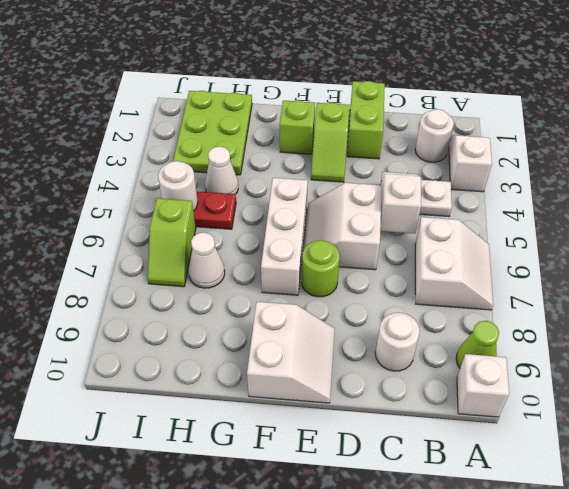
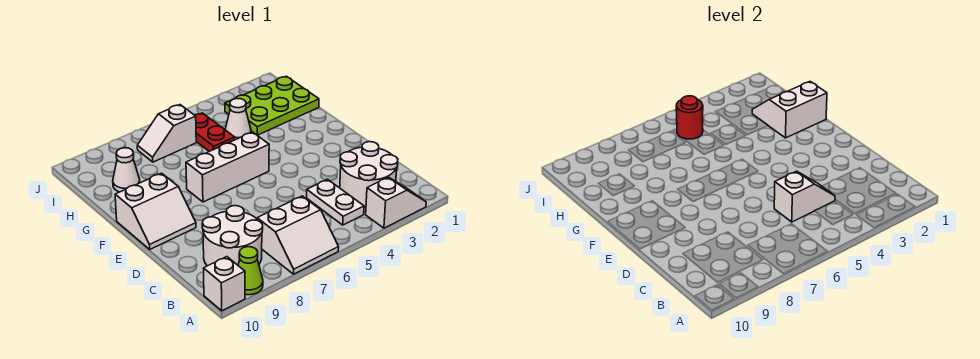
white 1x1 round brick [415,109,454,162] -> white 2x2 round brick [340,142,398,207]
white 1x1 round brick [375,313,420,371] -> white 2x2 round brick [202,206,263,266]
lime 1x2 brick [347,81,385,159] -> none
white 2x2 slope [304,183,382,270] -> white 2x2 slope moved to [752,82,827,138]
lime 1x2 slope [311,103,349,182] -> none
lime 1x1 round brick [302,240,340,297] -> none
lime 1x1 brick [280,100,315,154] -> none
white 1x1 cone [188,232,225,288] -> white 1x1 cone moved to [113,148,140,192]
white 1x1 round brick [158,161,198,211] -> red 1x1 round brick [676,96,703,139]
lime 1x2 slope [148,198,196,287] -> white 1x2 slope [137,105,196,162]

